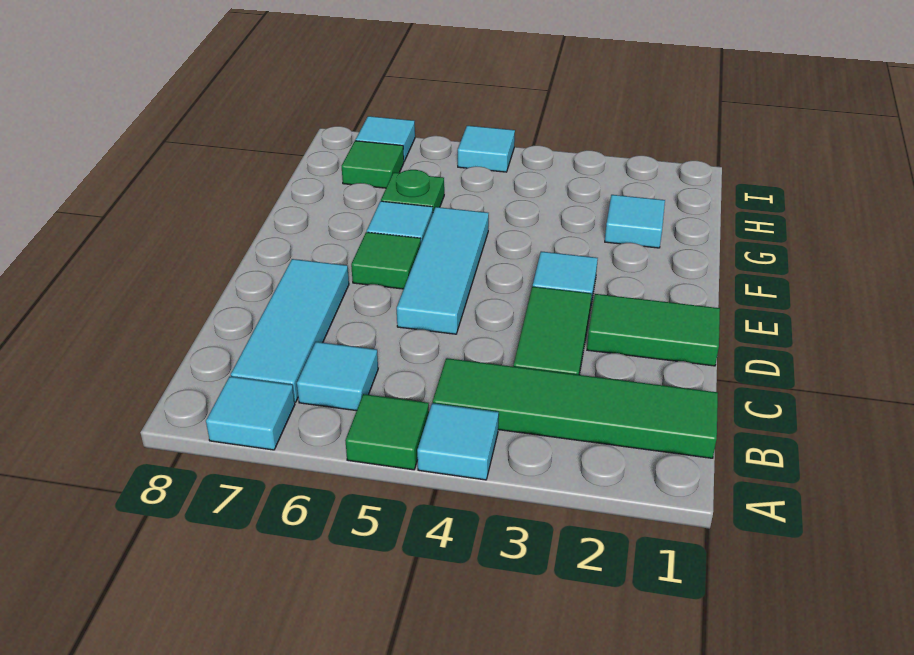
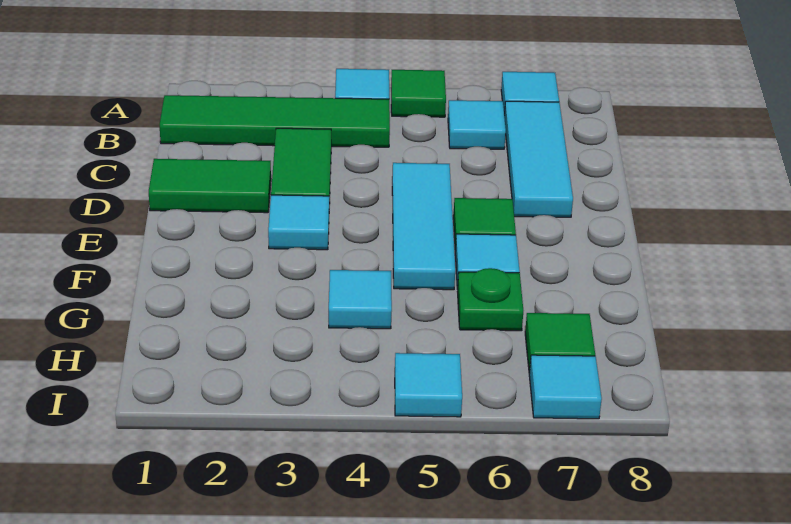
cyan 1x1 tile [605,195,665,248] -> cyan 1x1 tile moved to [329,270,392,329]

